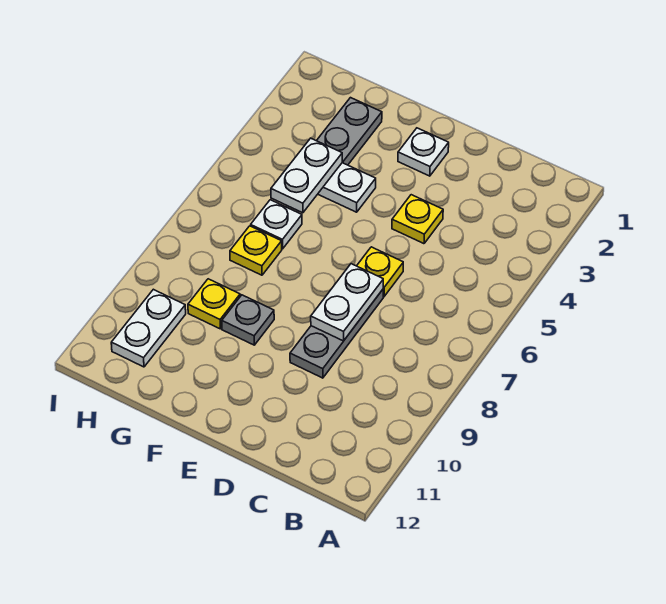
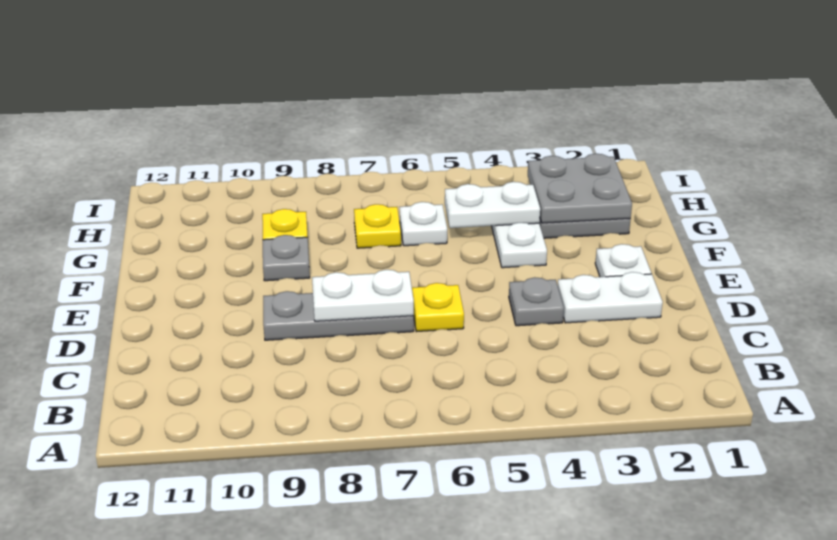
yellow 1x1 plate [392,195,443,244] -> grey 1x1 plate [509,277,564,326]
none -> grey 2x2 plate [528,154,632,223]
white 1x2 plate [111,289,186,367] -> white 1x2 plate moved to [558,272,663,323]

